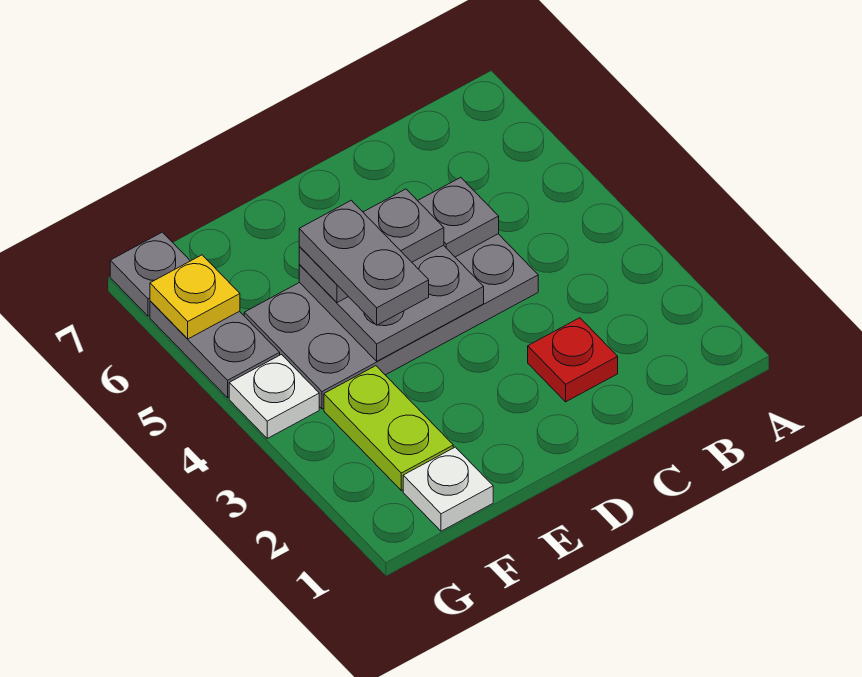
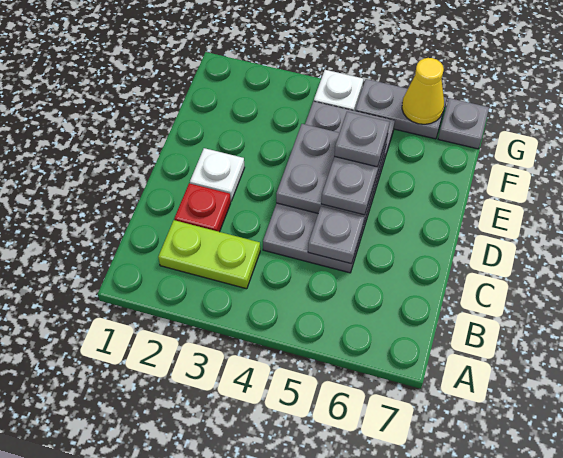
grey 1x2 plate [299,200,429,325] -> grey 1x1 plate [334,112,389,167]
white 1x1 plate [403,447,493,531] -> white 1x1 plate moved to [190,148,245,201]
lime 1x2 plate [324,366,453,490] -> lime 1x2 plate moved to [158,220,260,289]
yellow 1x1 plate [150,255,240,339] -> yellow 1x1 cone [402,58,444,124]

